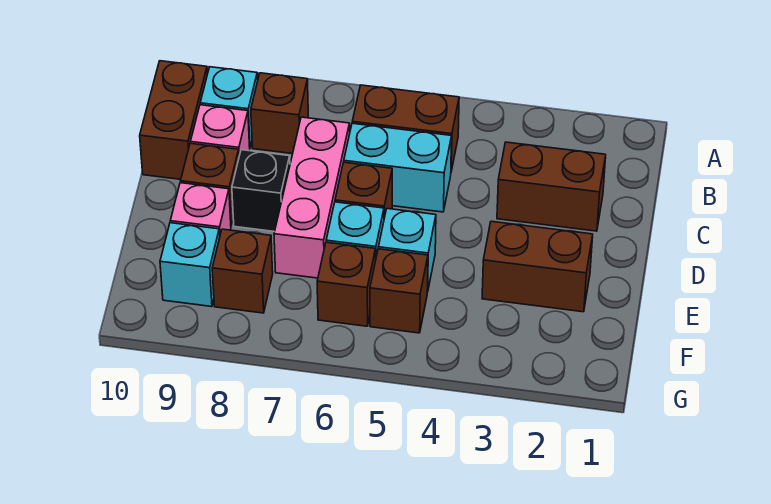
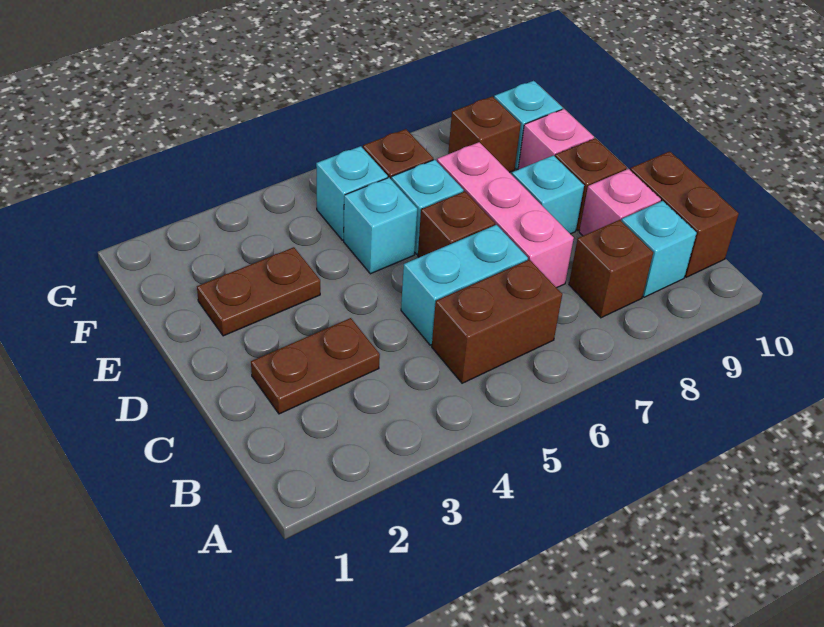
brown 1x2 brick [497,142,606,231] -> brown 1x2 plate [251,318,380,414]
black 1x1 brick [232,150,290,232] -> cyan 1x1 brick [512,155,584,234]
brown 1x2 brick [482,221,593,312] -> brown 1x2 plate [197,247,320,336]
brown 1x1 brick [370,249,428,333] -> cyan 1x1 brick [316,146,388,240]

